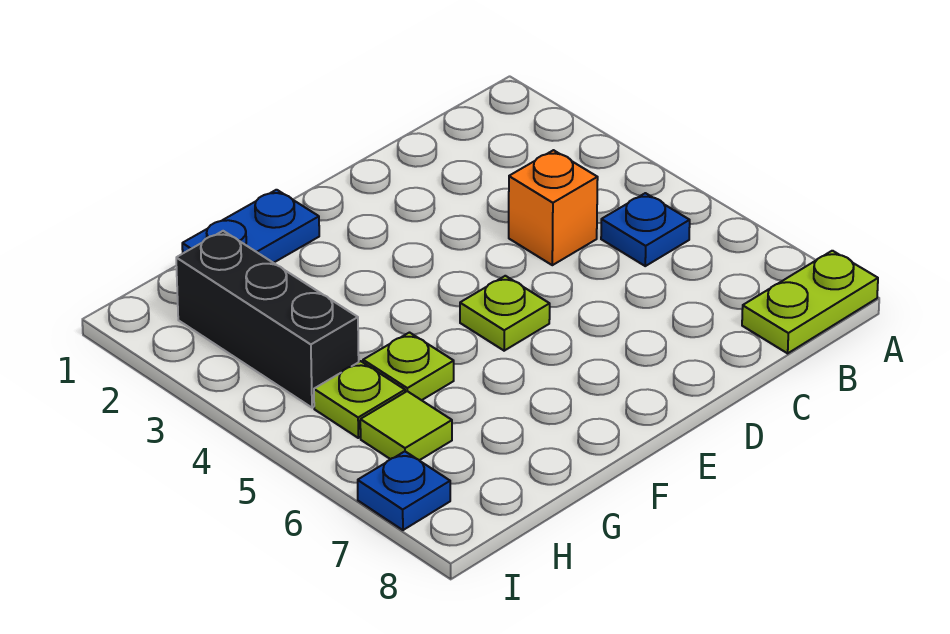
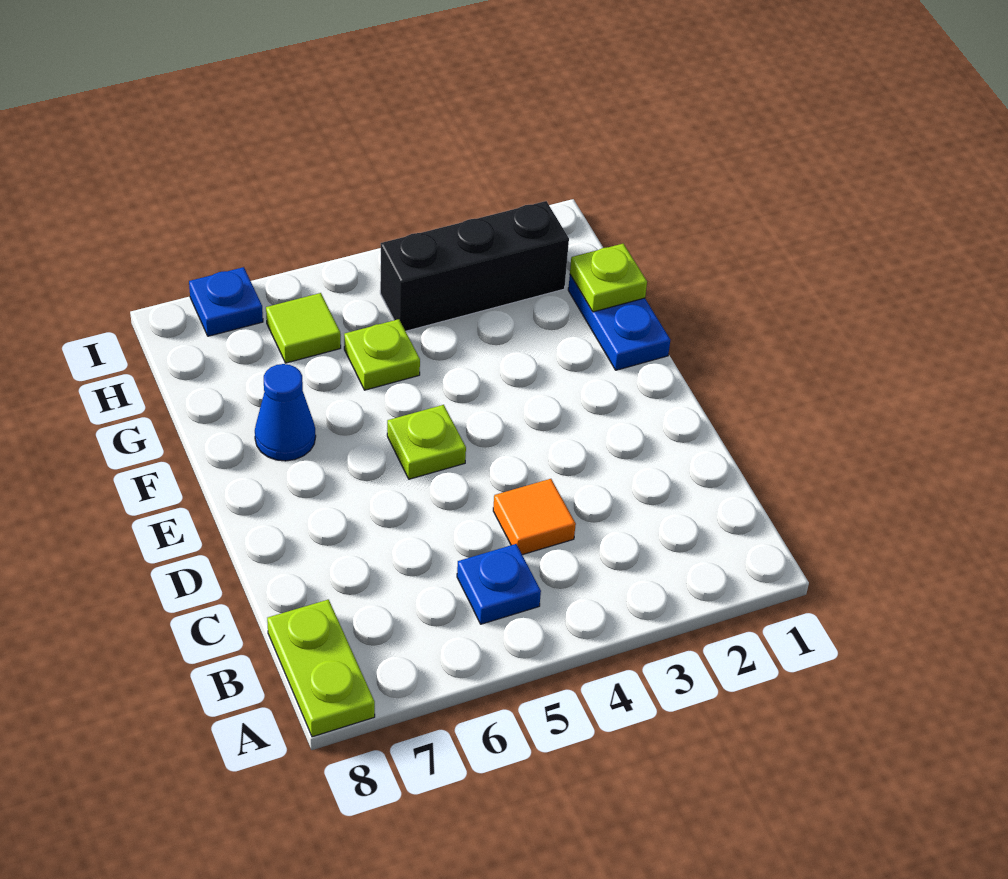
orange 1x1 brick [509,150,598,265] -> orange 1x1 tile [493,479,576,555]
none -> blue 1x1 cone [255,364,316,461]
lime 1x1 plate [314,361,405,438] -> lime 1x1 plate moved to [570,244,647,312]

